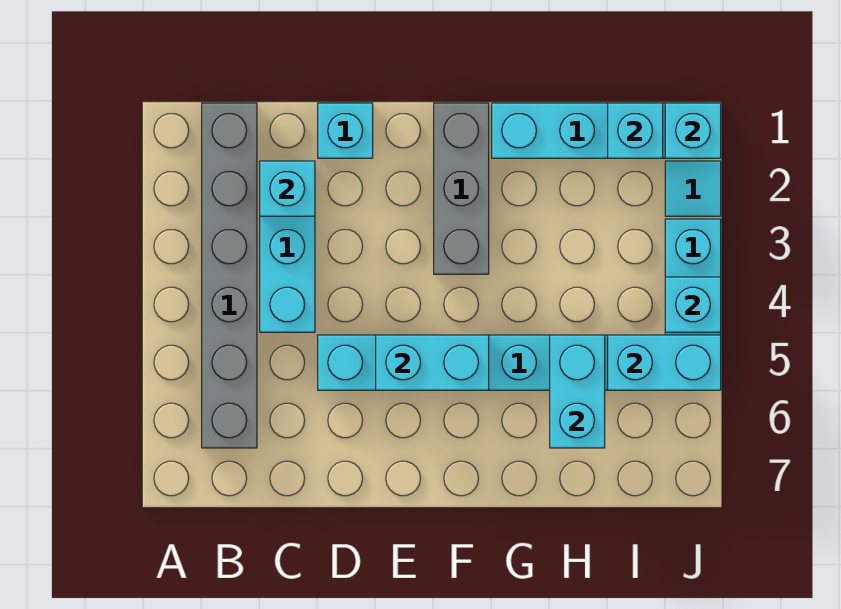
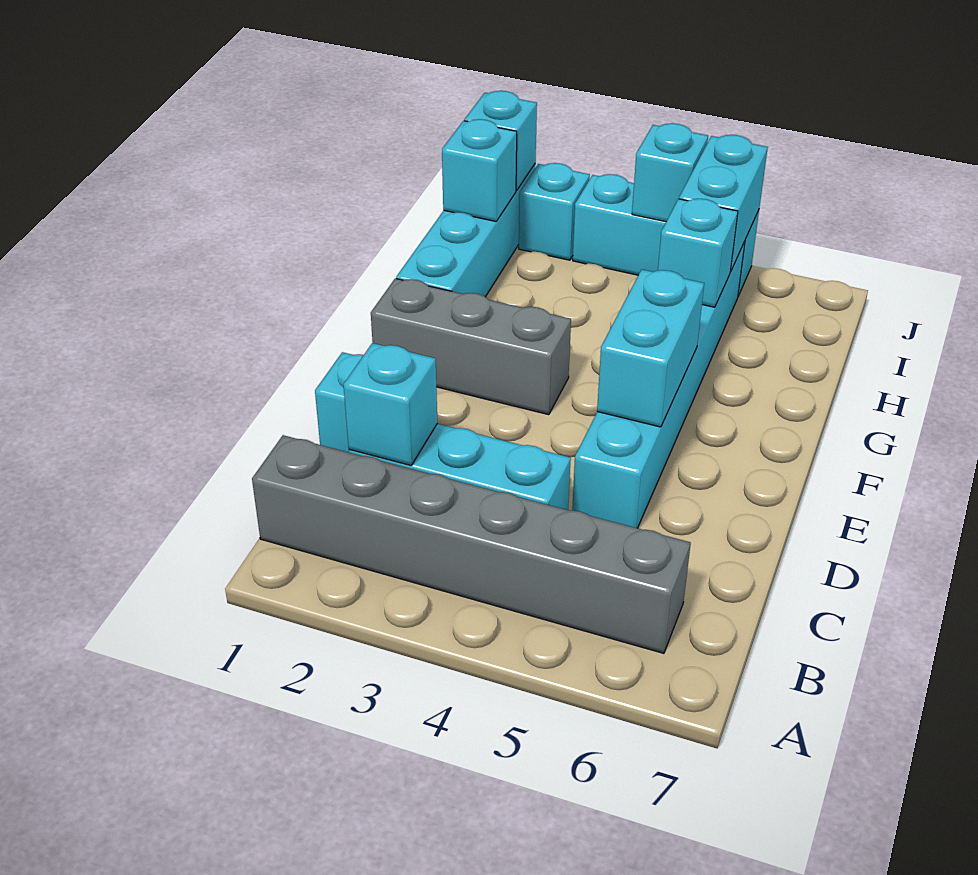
cyan 1x2 brick [550,335,605,448] -> cyan 1x1 brick [658,199,738,307]
cyan 1x1 tile [665,161,721,216] -> cyan 1x1 brick [519,163,590,260]

